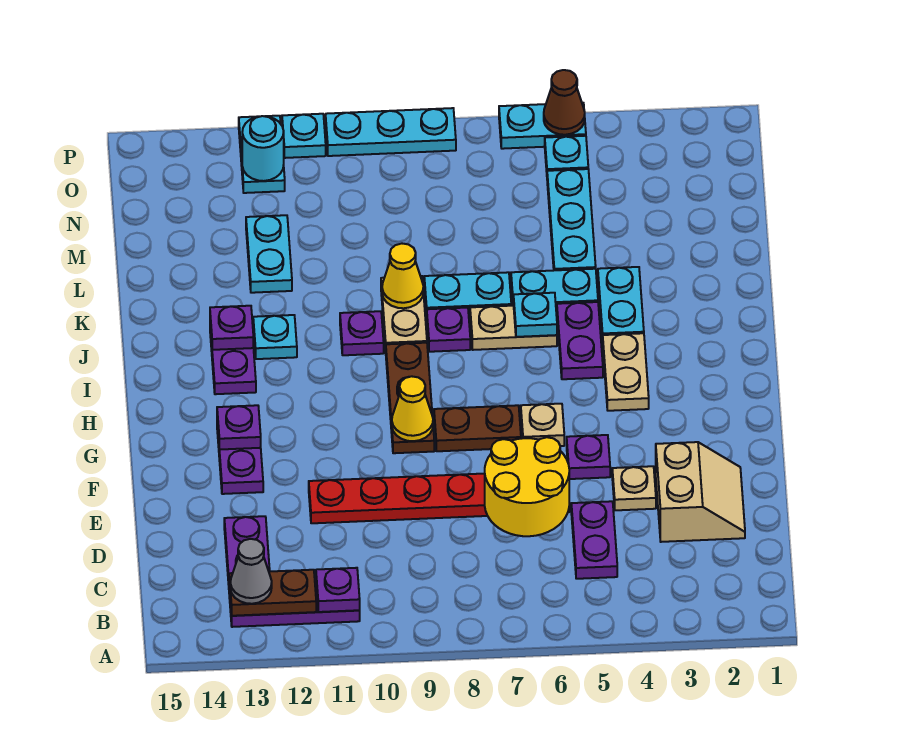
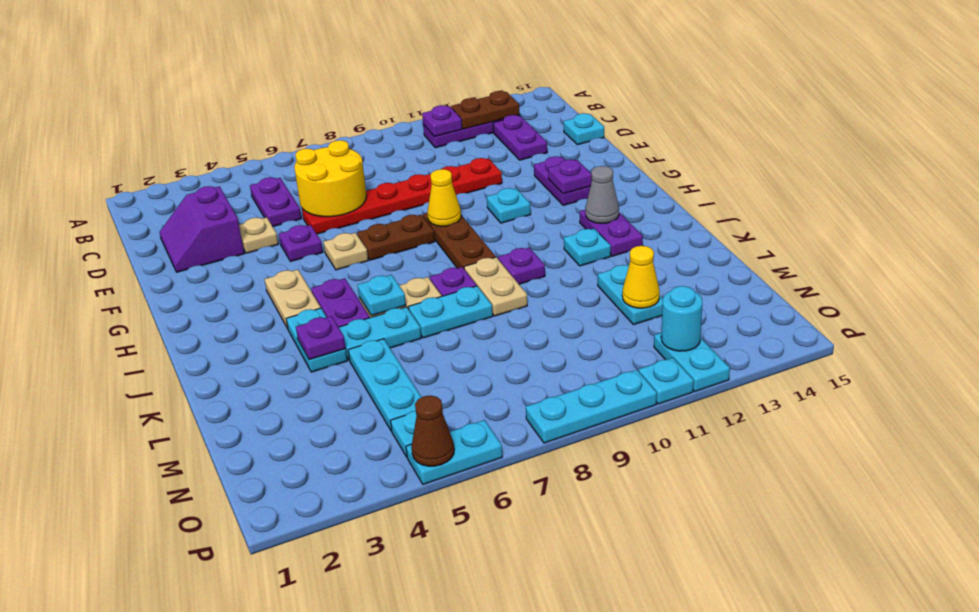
grey 1x1 cone [230,539,272,604] -> grey 1x1 cone moved to [585,166,619,223]
tan 2x2 slope [656,442,745,542] -> purple 2x2 slope [159,186,244,272]
none -> cyan 1x1 plate [564,113,604,145]
none -> cyan 1x1 plate [487,188,531,223]
purple 1x1 plate [210,306,253,350] -> purple 1x1 plate moved to [296,316,346,360]
yellow 1x1 cone [382,244,423,308] -> yellow 1x1 cone moved to [622,246,660,308]

